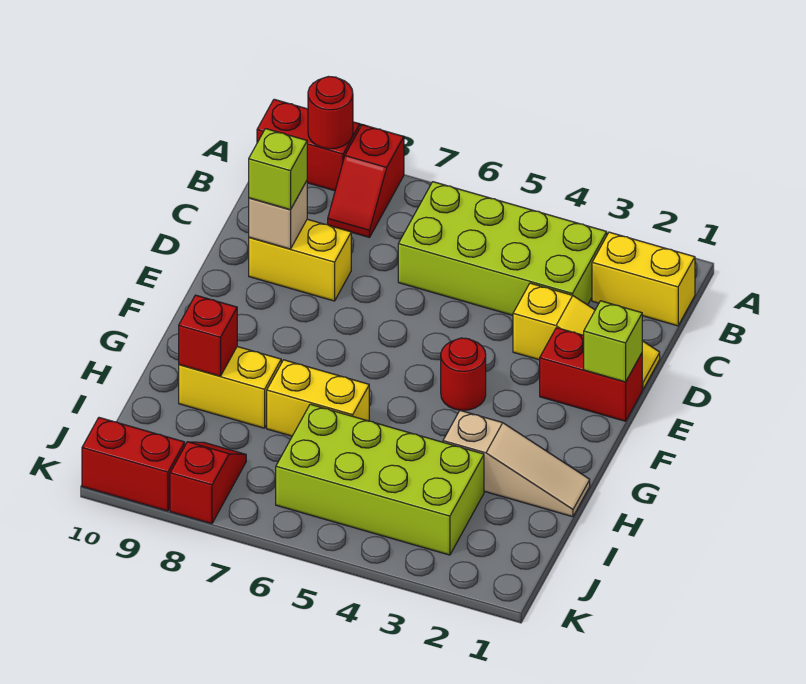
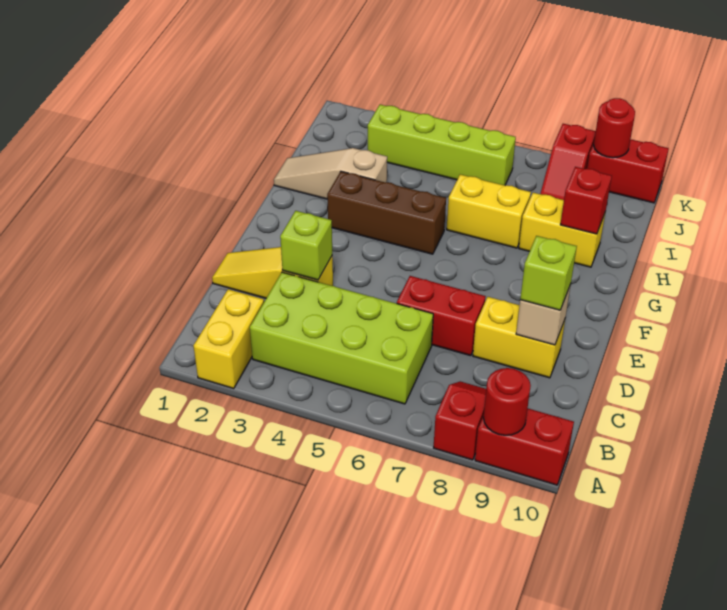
yellow 1x2 brick [592,232,695,326] -> yellow 1x2 brick turned to [193,289,264,389]
red 1x2 brick [540,328,642,421] -> red 1x2 brick moved to [397,276,486,356]
lime 1x1 brick [584,301,642,382] -> lime 1x1 brick moved to [280,211,332,280]
red 1x1 round brick [441,338,486,410] -> red 1x1 round brick moved to [594,98,635,158]
none -> brown 1x3 brick [327,171,446,254]
lime 2x4 brick [276,404,484,555] -> lime 1x4 brick [368,105,516,185]

